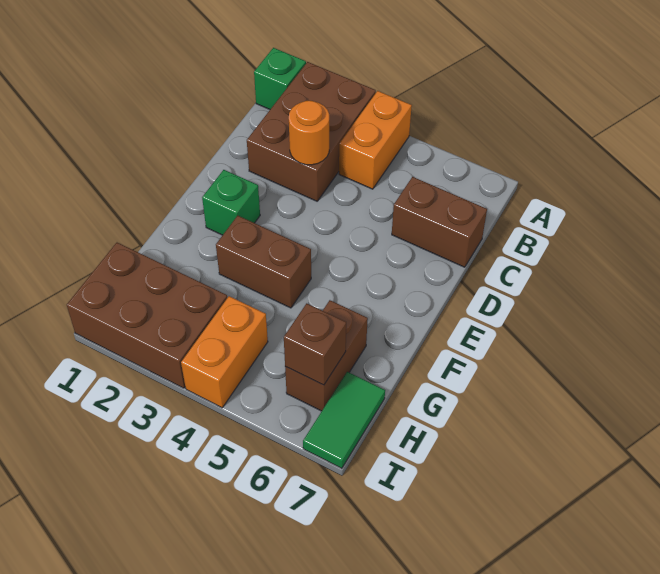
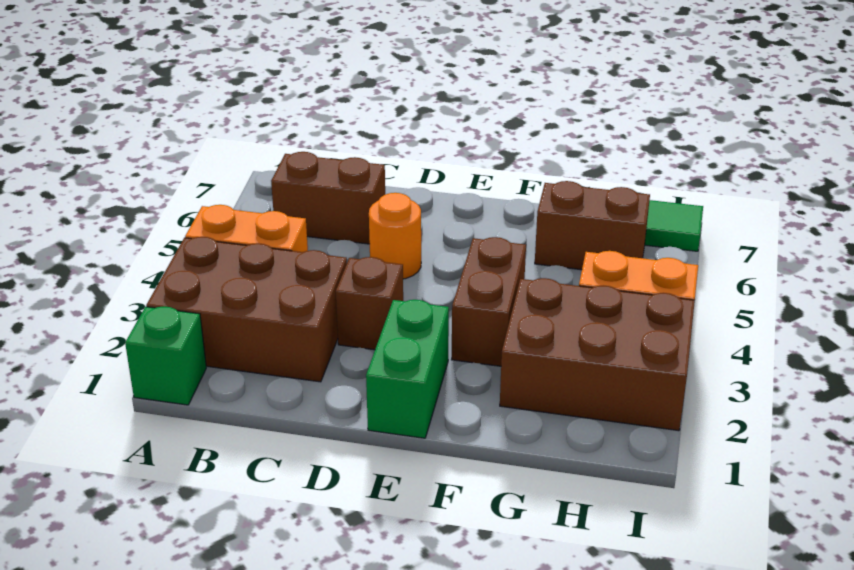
orange 1x1 round brick [289,101,329,165] -> orange 1x1 round brick moved to [369,193,421,279]
brown 1x2 brick [392,177,487,267] -> brown 1x2 brick turned to [271,152,385,244]
green 1x1 brick [202,170,260,235] -> green 1x2 brick [366,300,449,438]
brown 2x3 brick [67,243,227,388] -> brown 2x3 brick turned to [500,278,695,431]
brown 1x1 brick [284,303,346,385] -> brown 1x1 brick moved to [336,257,403,350]

